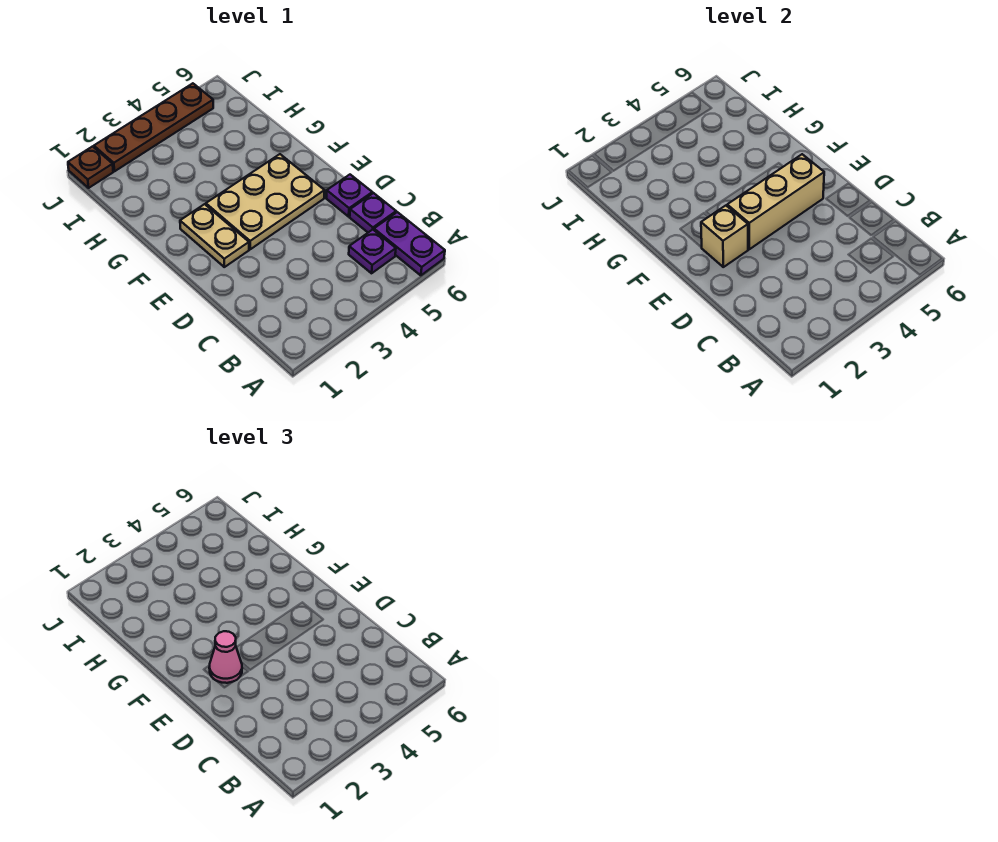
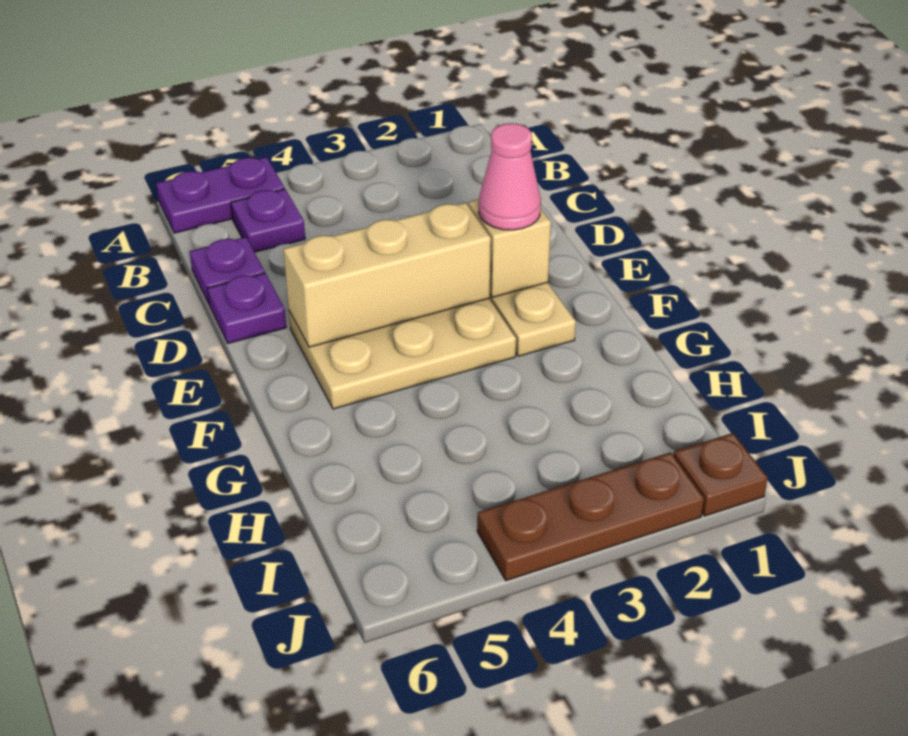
purple 1x2 plate [374,212,445,275] -> purple 1x2 plate turned to [156,157,285,233]
brown 1x4 plate [94,83,213,171] -> brown 1x3 plate [477,452,704,581]

